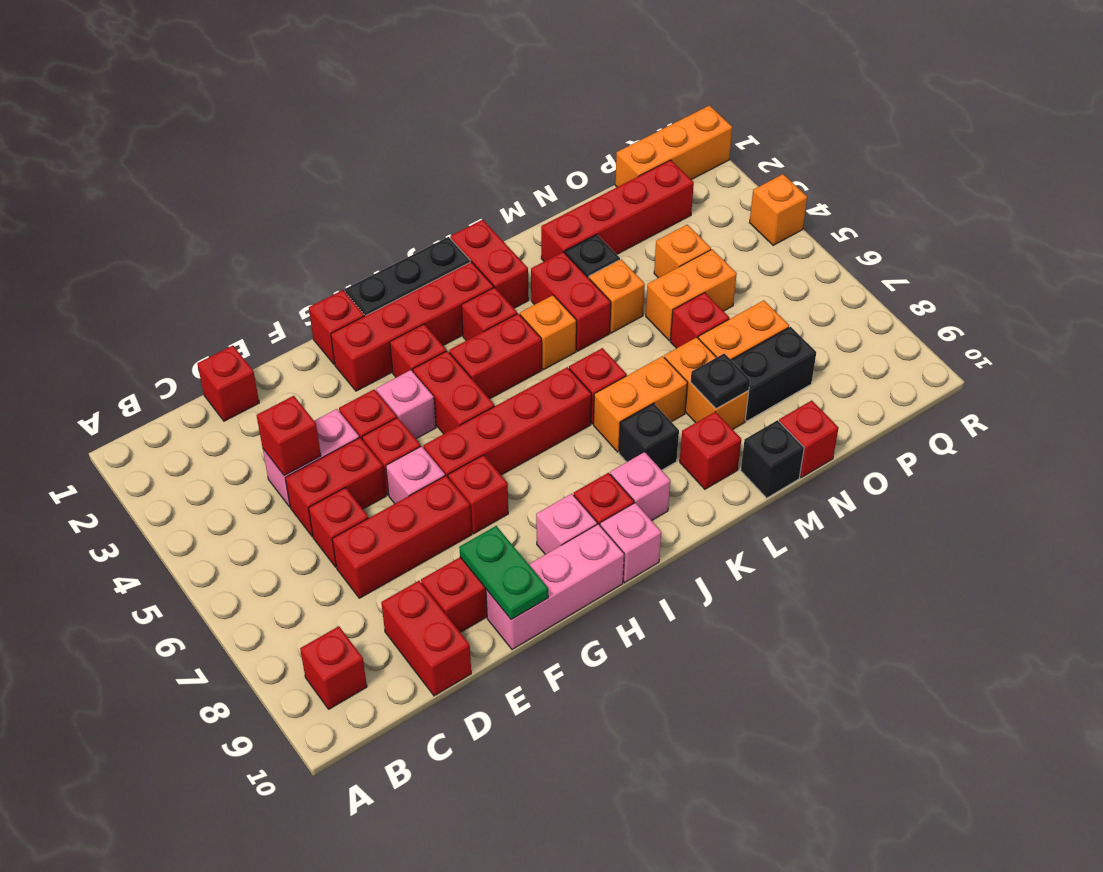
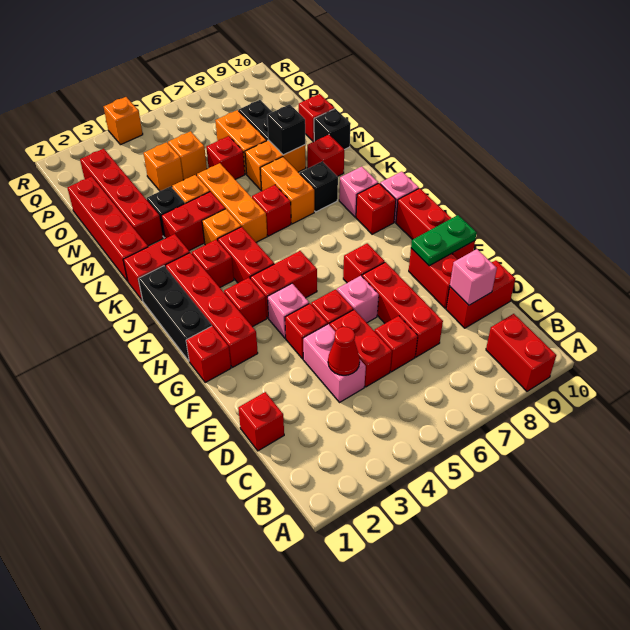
red 1x1 brick [300,626,367,709] -> red 1x2 brick [486,314,556,391]
red 1x1 brick [257,396,321,476] -> red 1x1 cone [328,327,360,375]
pink 1x3 brick [486,524,624,649] -> red 1x3 brick [396,188,475,259]
red 1x4 brick [424,367,591,477] -> red 1x4 brick moved to [67,176,148,281]
pink 1x1 brick [536,494,597,555] -> pink 1x1 brick moved to [450,249,497,305]
black 1x1 plate [691,353,750,409] -> black 1x1 brick [267,104,305,155]
orange 1x2 brick [646,249,737,341] -> orange 1x1 brick [168,131,207,180]
orange 1x3 brick [615,105,732,187] -> orange 1x3 brick moved to [197,163,267,242]

